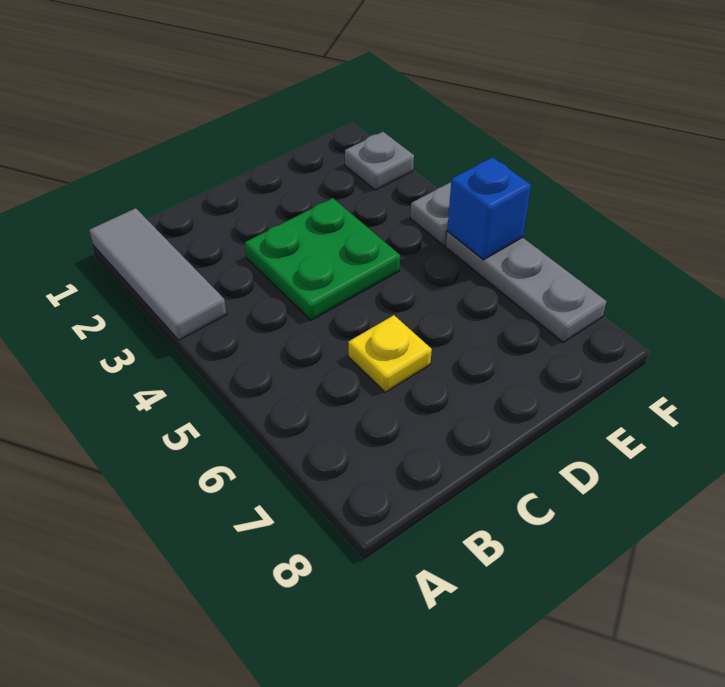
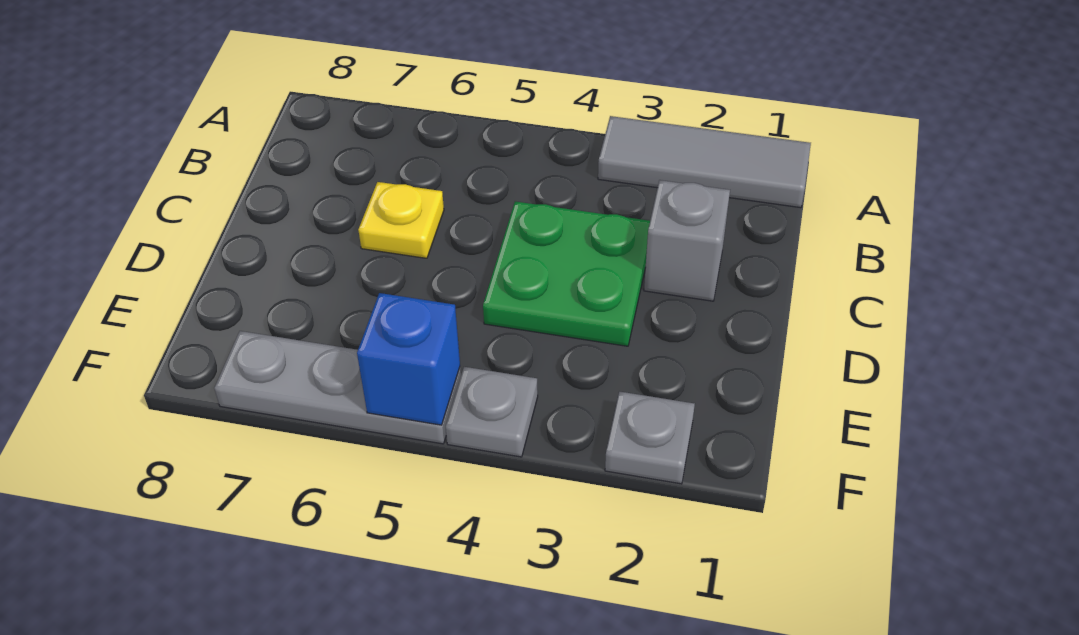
none -> grey 1x1 brick [644,180,730,301]

